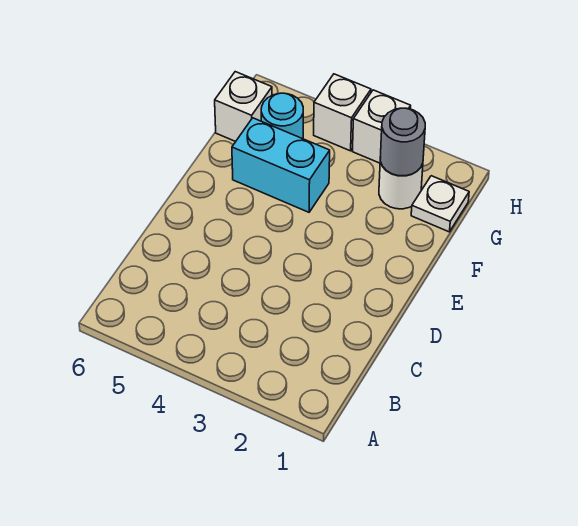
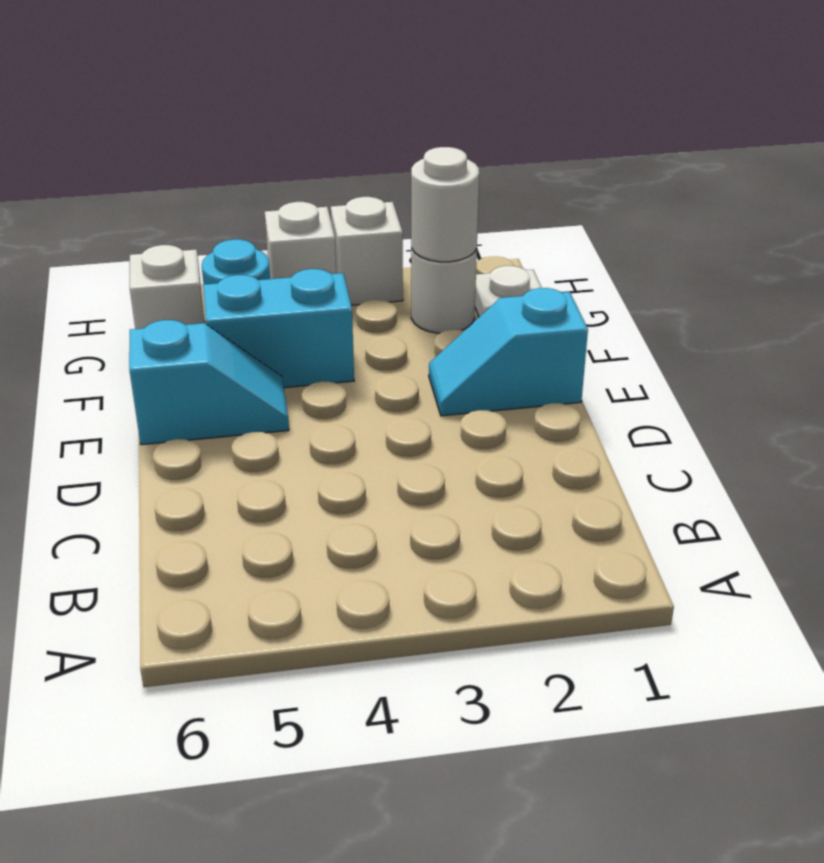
none -> cyan 1x2 slope [429,288,588,416]
none -> cyan 1x2 slope [129,320,289,445]
grey 1x1 round brick [380,108,425,176] -> white 1x1 round brick [411,147,479,262]

